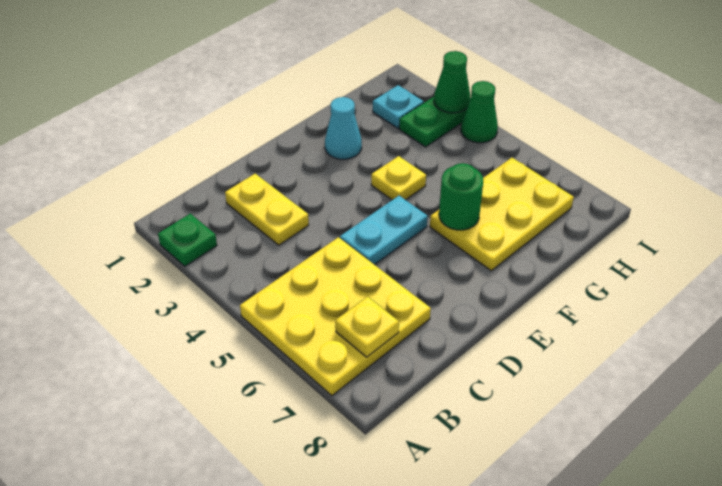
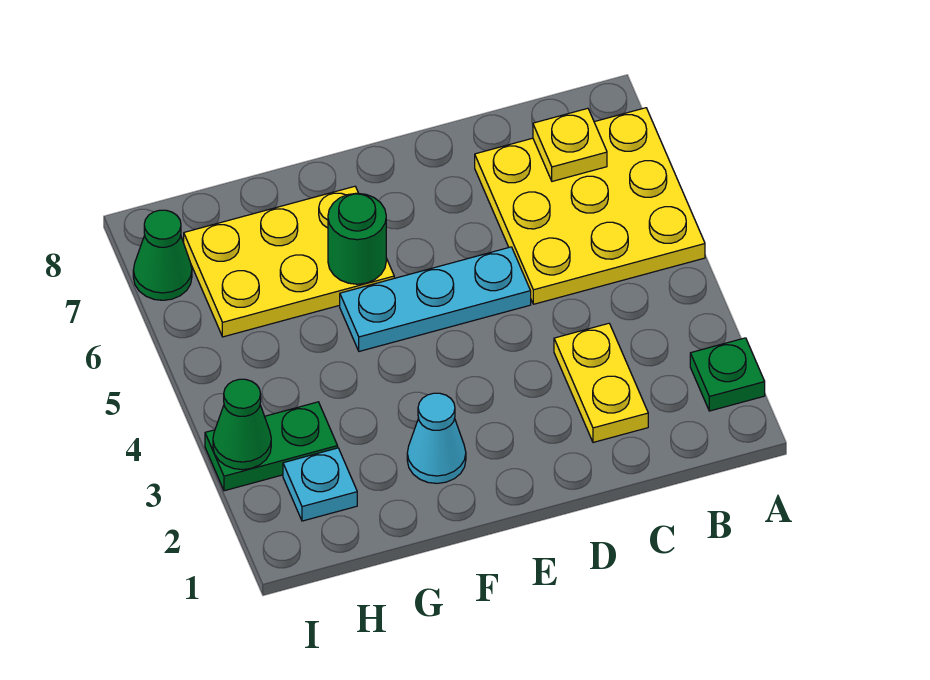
cyan 1x2 plate [340,196,428,265] -> cyan 1x3 plate [340,247,531,351]
yellow 1x1 plate [371,156,426,200] -> none
green 1x1 cone [461,81,498,143] -> green 1x1 cone moved to [133,210,192,300]

